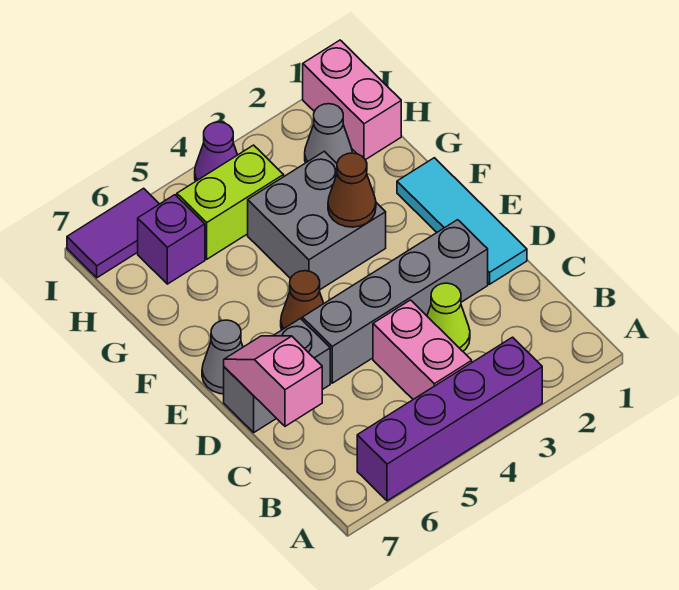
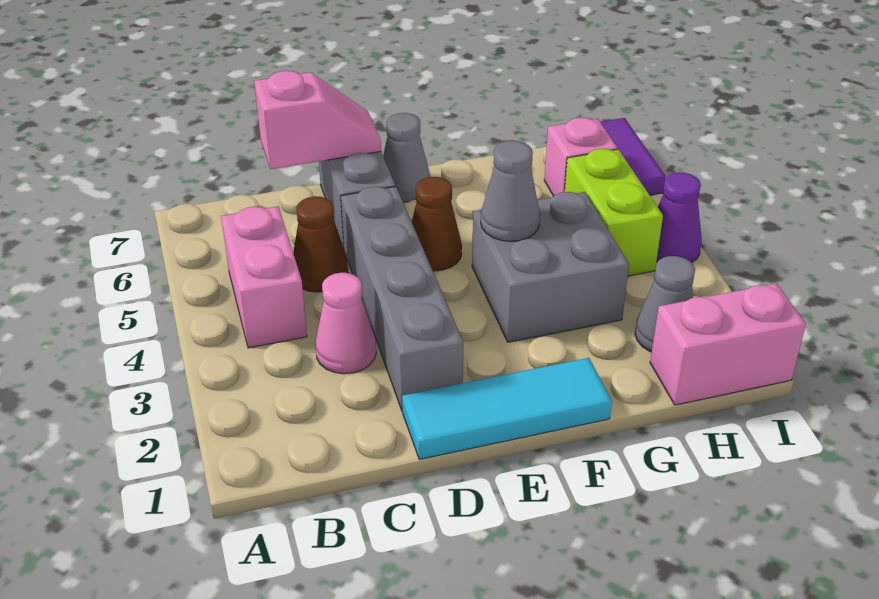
purple 1x4 brick [357,337,542,501] -> none
pink 1x2 brick [373,300,472,399] -> pink 1x2 brick turned to [221,206,307,348]
lime 1x1 cone [427,283,470,351] -> pink 1x1 cone [315,273,376,374]
brown 1x1 cone [328,153,376,227] -> brown 1x1 cone moved to [293,197,348,292]
none -> grey 1x1 cone [481,141,540,241]
purple 1x1 brick [138,195,205,284] -> pink 1x1 brick [544,118,618,196]

